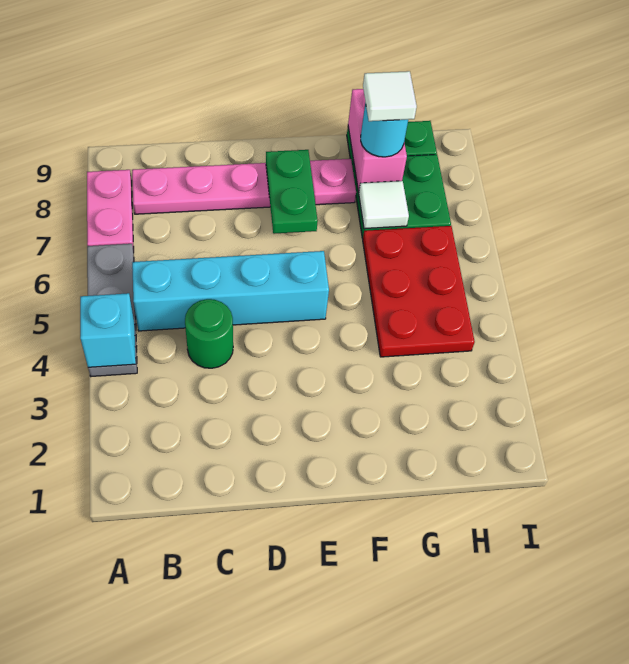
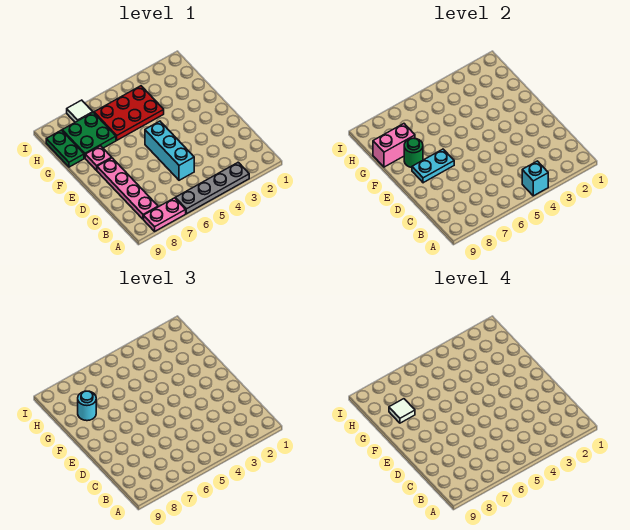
grey 1x3 plate [87,244,137,376] -> grey 1x4 plate [175,162,249,214]
cyan 1x4 brick [132,251,329,331] -> cyan 1x3 brick [145,121,194,180]
green 1x1 round brick [185,299,233,368] -> green 1x1 round brick moved to [404,138,423,168]
green 1x2 plate [266,150,318,234] -> cyan 1x2 plate [412,149,454,183]
white 1x1 tile [359,181,409,229] -> white 1x1 tile moved to [67,100,93,122]

